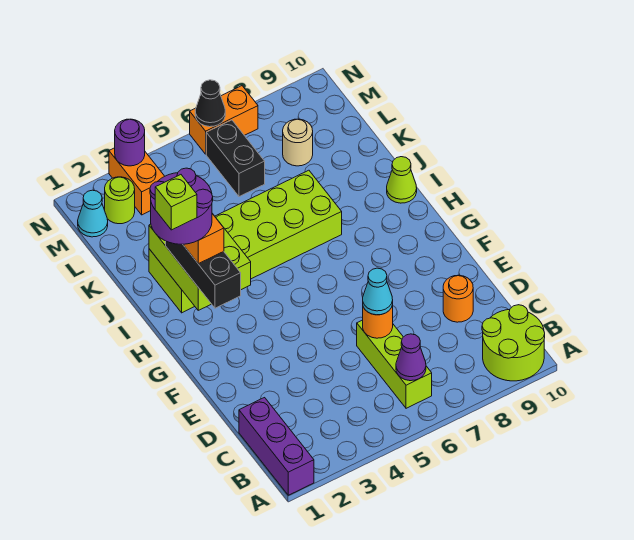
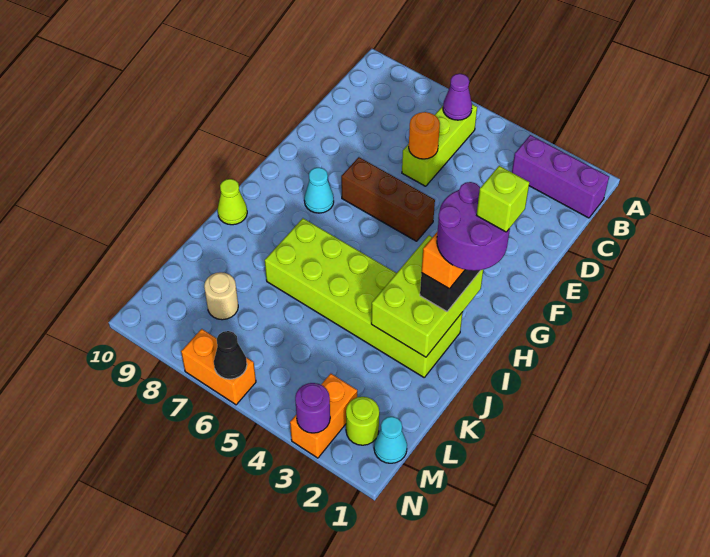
purple 1x3 brick [239,398,314,495] -> purple 1x3 brick turned to [512,135,609,218]
lime 2x2 round brick [482,305,545,381] -> none
cyan 1x1 cone [363,268,393,315] -> cyan 1x1 cone moved to [304,167,334,213]
orange 1x1 round brick [443,275,473,322] -> none
none -> brown 1x3 brick [341,157,435,241]
black 1x2 brick [206,120,265,197] -> none

